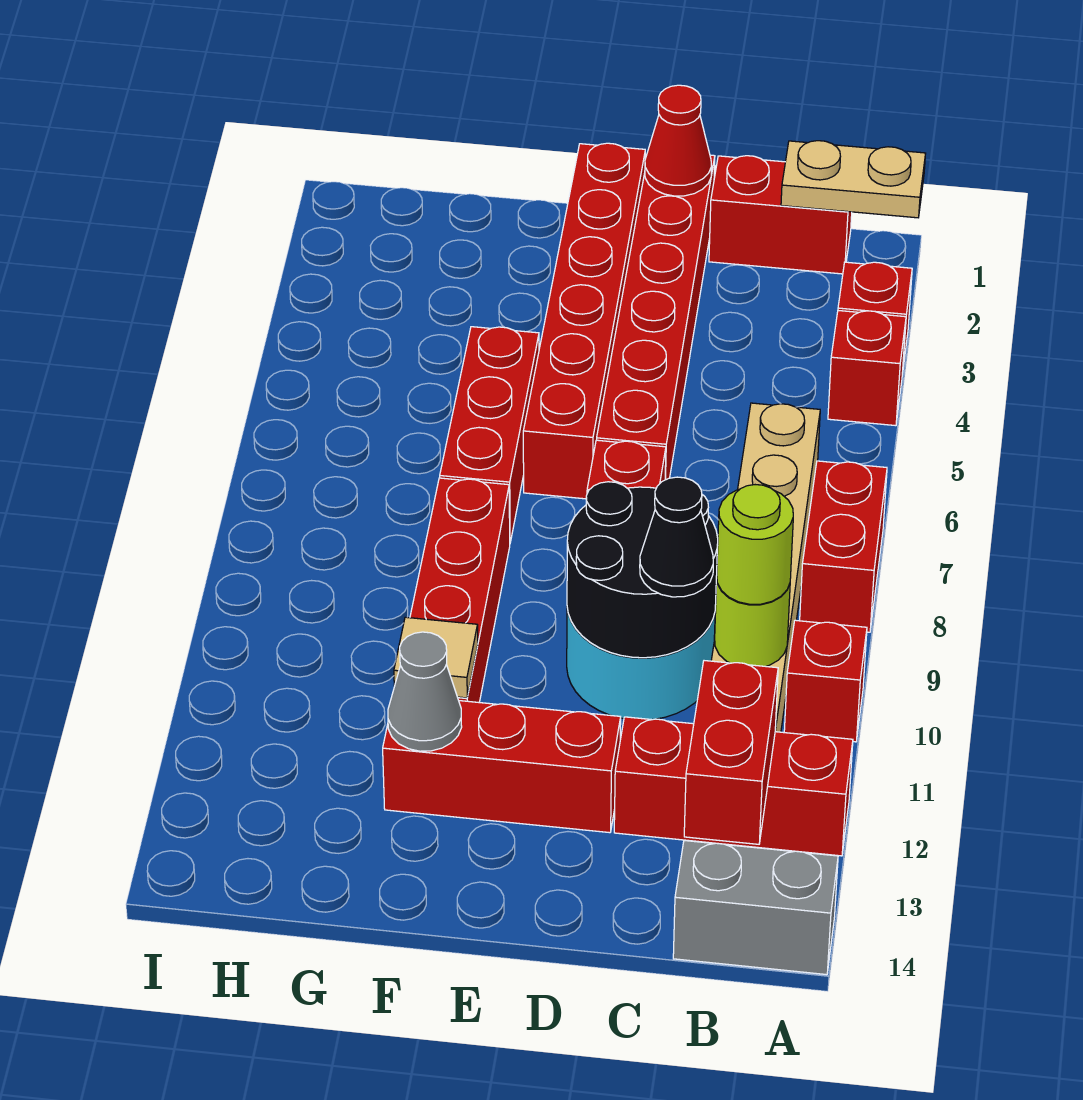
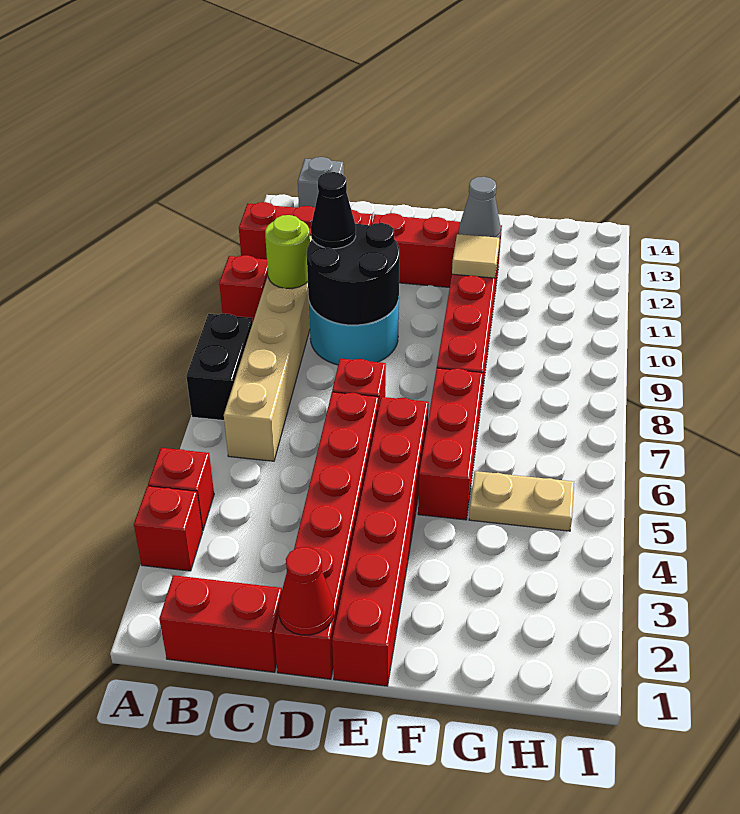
tan 1x2 plate [781,141,926,218] -> tan 1x2 plate moved to [469,471,574,531]
red 1x2 brick [800,461,887,632] -> black 1x2 brick [186,314,253,420]
grey 1x2 brick [673,841,838,975] -> grey 1x1 brick [298,157,344,208]
lime 1x1 round brick [717,485,793,604] -> none
red 1x2 brick [684,661,778,844] -> none

